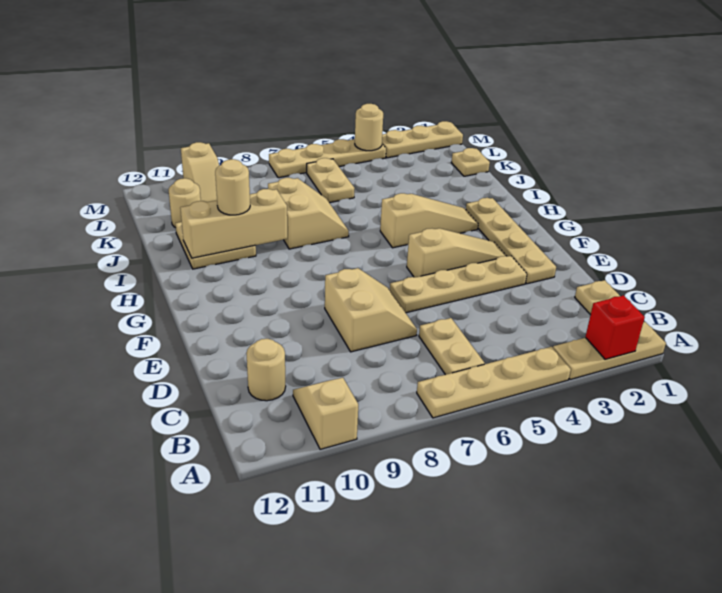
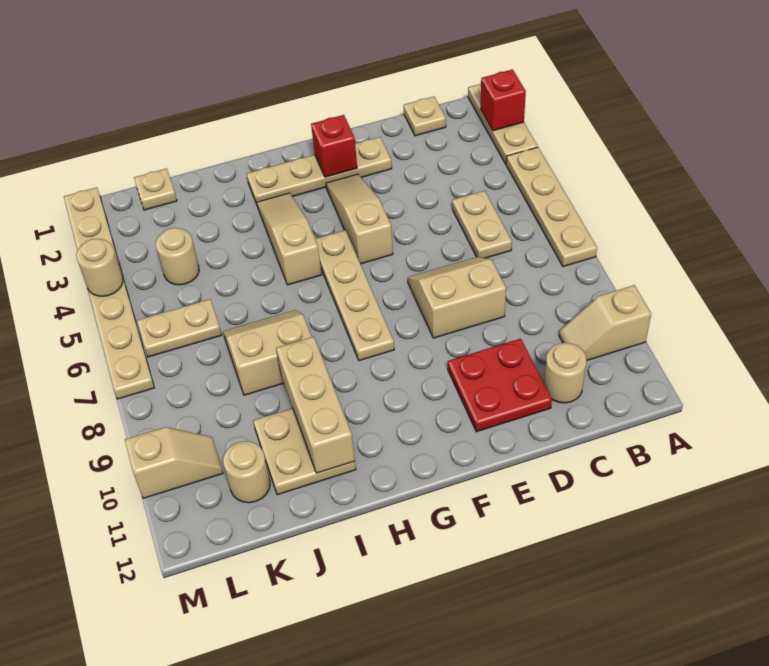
tan 1x2 plate [419,318,485,375] -> tan 1x2 plate turned to [452,191,512,258]
none -> red 2x2 plate [448,339,552,432]
tan 1x4 plate [390,256,527,313] -> tan 1x4 plate moved to [315,230,394,361]
none -> red 1x1 brick [311,115,357,177]
tan 1x1 round brick [215,159,250,215] -> tan 1x1 round brick moved to [156,228,199,285]

